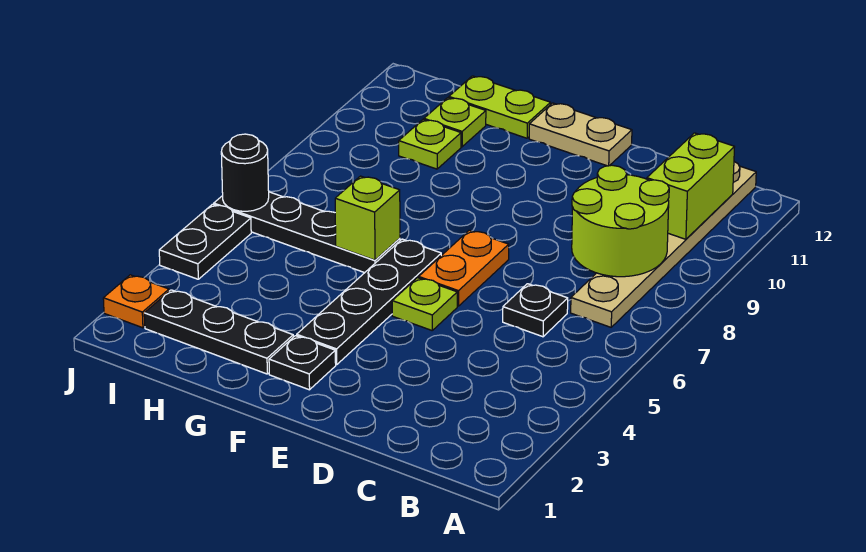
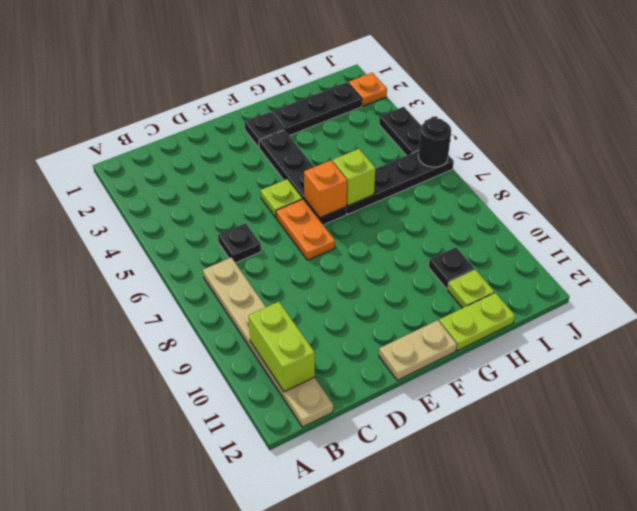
lime 2x2 round brick [572,165,669,277] -> none
none -> orange 1x1 brick [304,160,347,218]
lime 1x1 plate [399,120,461,169] -> black 1x1 plate [429,247,474,289]

